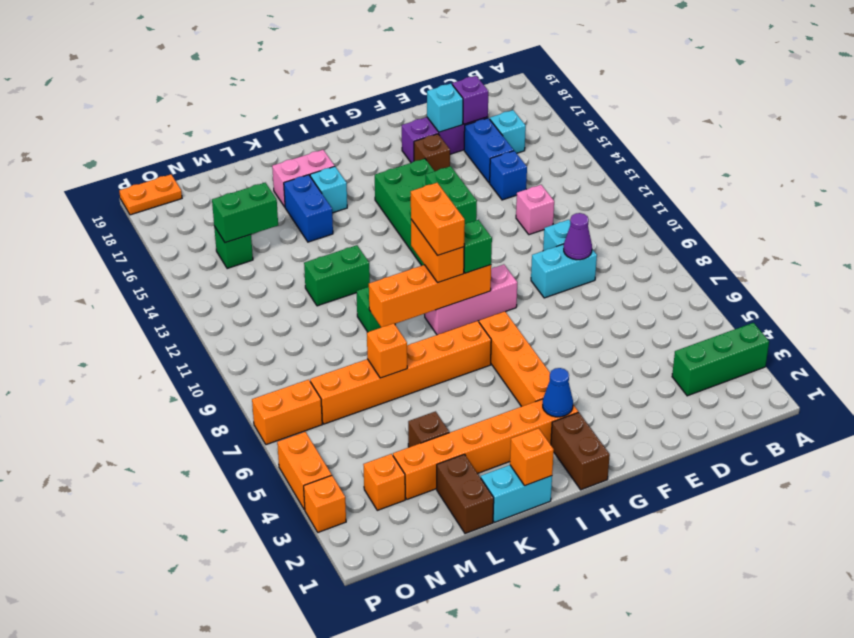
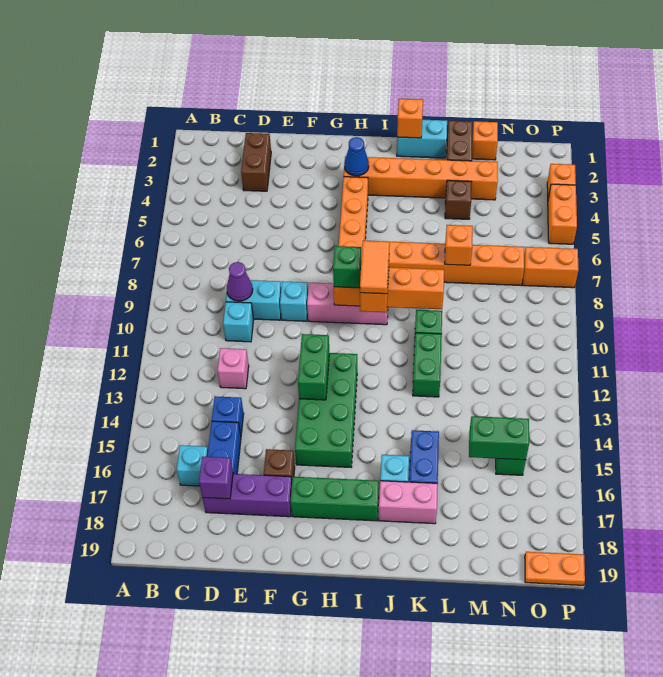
green 1x3 brick [672,323,769,396] -> green 1x3 brick moved to [291,477,379,521]
cyan 1x1 brick [427,84,463,132] -> cyan 1x1 brick moved to [280,281,308,321]
brown 1x2 brick [551,412,610,490] -> brown 1x2 brick moved to [241,133,271,191]
orange 1x2 brick [411,183,465,255] -> orange 1x2 tile [360,241,390,294]
green 1x2 brick [304,245,370,306] -> green 1x2 brick turned to [413,333,442,397]
orange 1x1 brick [363,454,405,510] -> orange 1x1 brick moved to [472,121,498,160]

